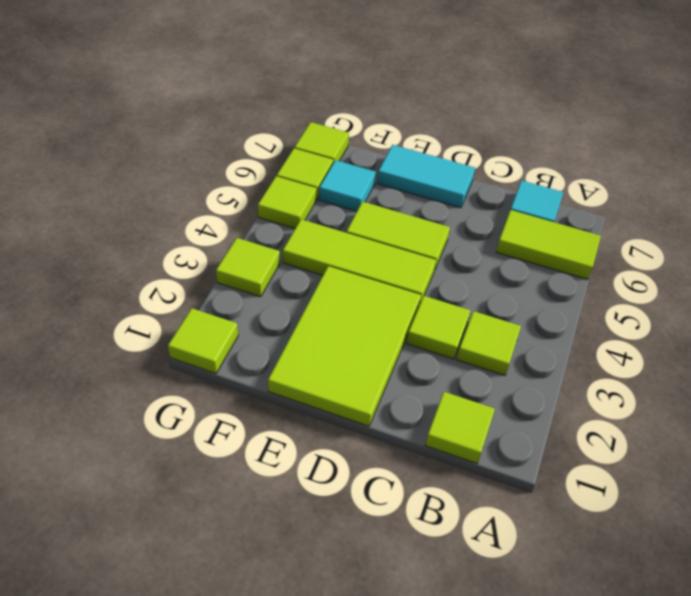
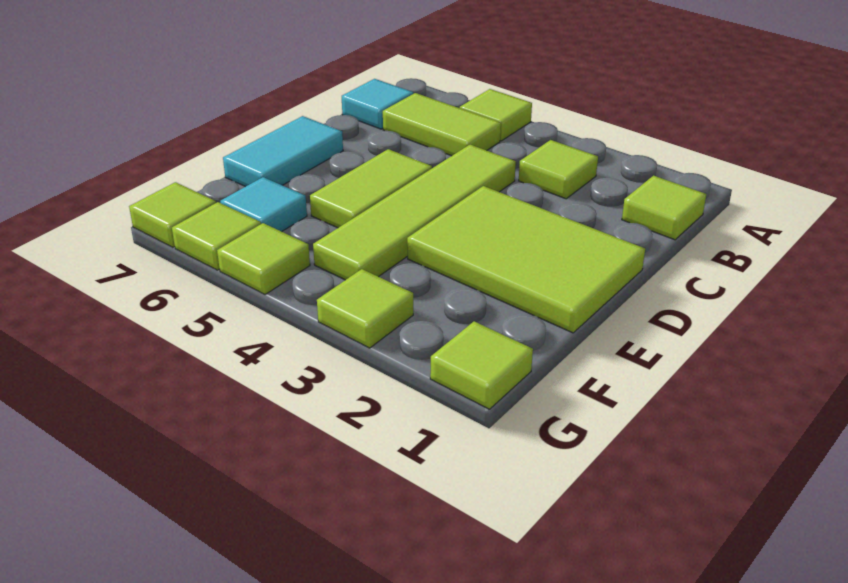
lime 1x2 tile [496,210,601,279] -> lime 1x2 tile turned to [383,93,501,156]
lime 1x1 tile [407,296,471,359] -> lime 1x1 tile moved to [460,89,532,141]
lime 1x3 tile [283,219,436,303] -> lime 1x4 tile [313,145,516,280]

